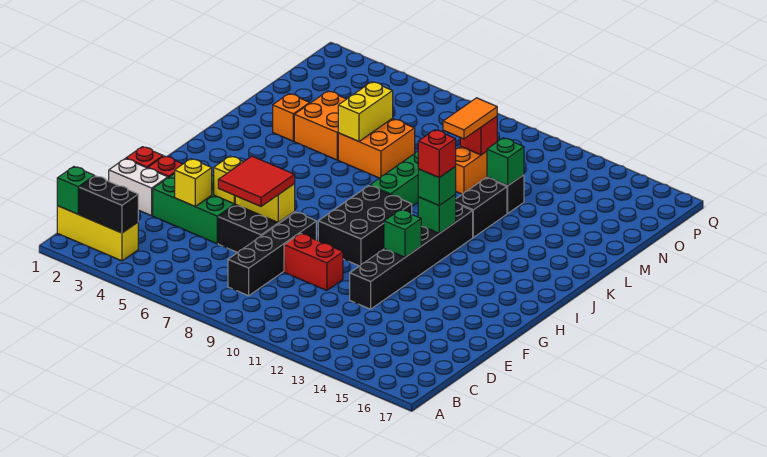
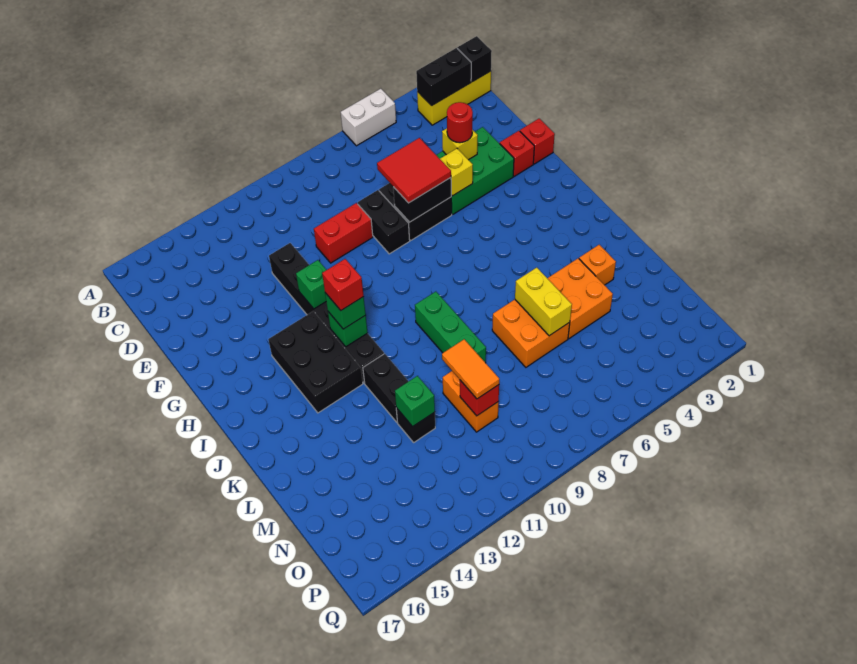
green 1x1 brick [57,167,95,214] -> black 1x1 brick [457,36,492,82]
black 1x4 brick [228,212,316,296] -> black 1x2 brick [358,190,410,254]
white 1x2 brick [109,159,168,216] -> white 1x2 brick moved to [341,89,396,146]
none -> red 1x1 round brick [447,102,473,143]
yellow 1x2 brick [235,184,295,223] -> black 1x2 brick [393,178,451,222]
black 2x3 brick [318,186,412,266] -> black 2x3 brick moved to [268,311,363,413]

